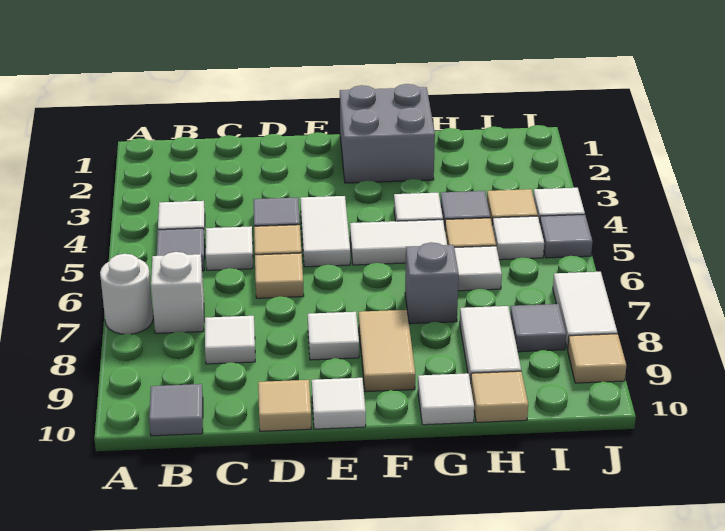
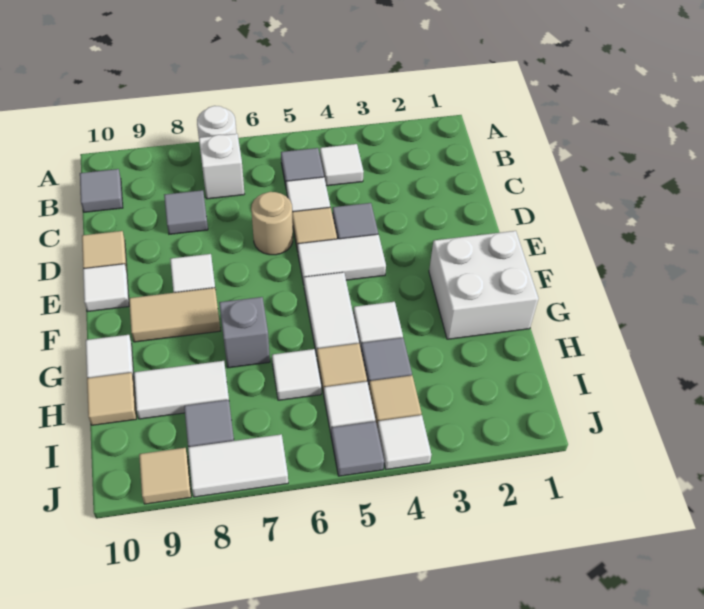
white 1x1 tile [205,316,255,364] -> grey 1x1 tile [164,190,208,234]
tan 1x1 tile [255,253,304,298] -> tan 1x1 round brick [251,192,293,255]
grey 2x2 brick [340,84,435,183] -> white 2x2 brick [429,231,539,339]

